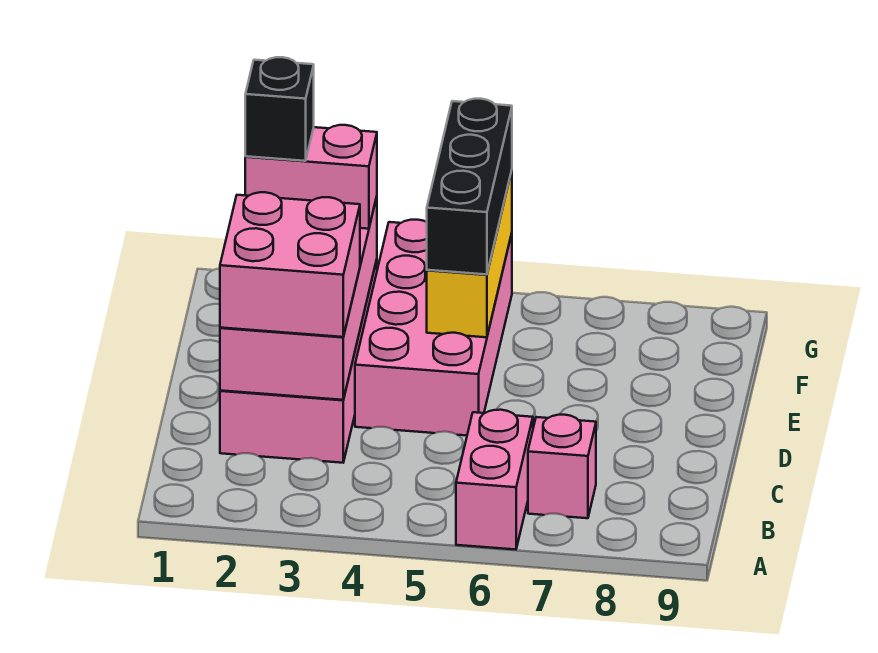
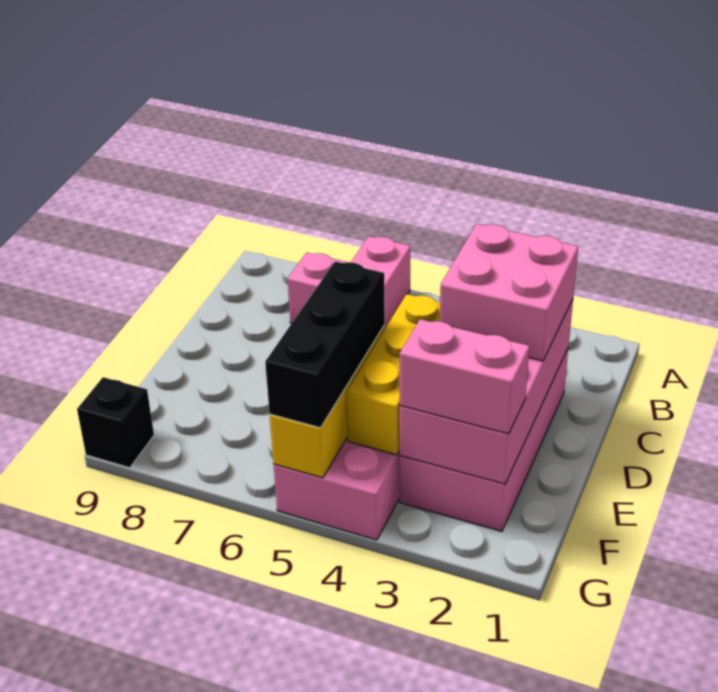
none -> yellow 1x3 brick [346,294,440,455]
black 1x1 brick [245,57,314,161] -> black 1x1 brick moved to [77,377,154,468]

